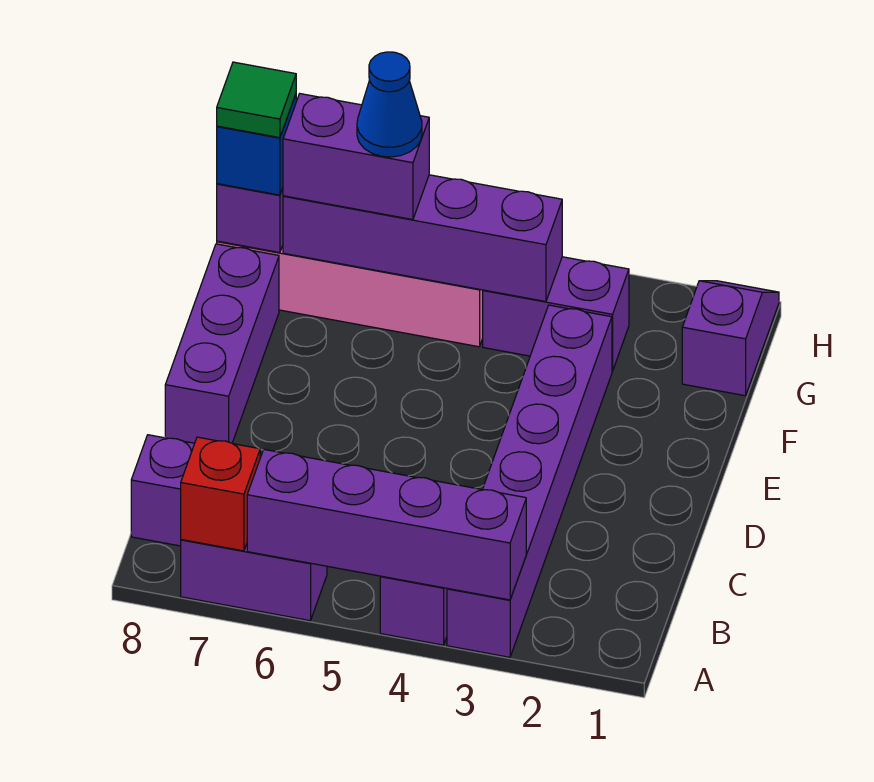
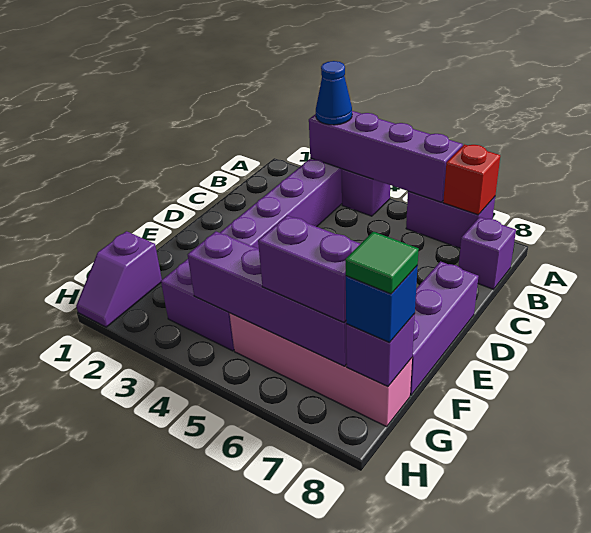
blue 1x1 cone [357,52,422,157] -> blue 1x1 cone moved to [316,61,352,125]

